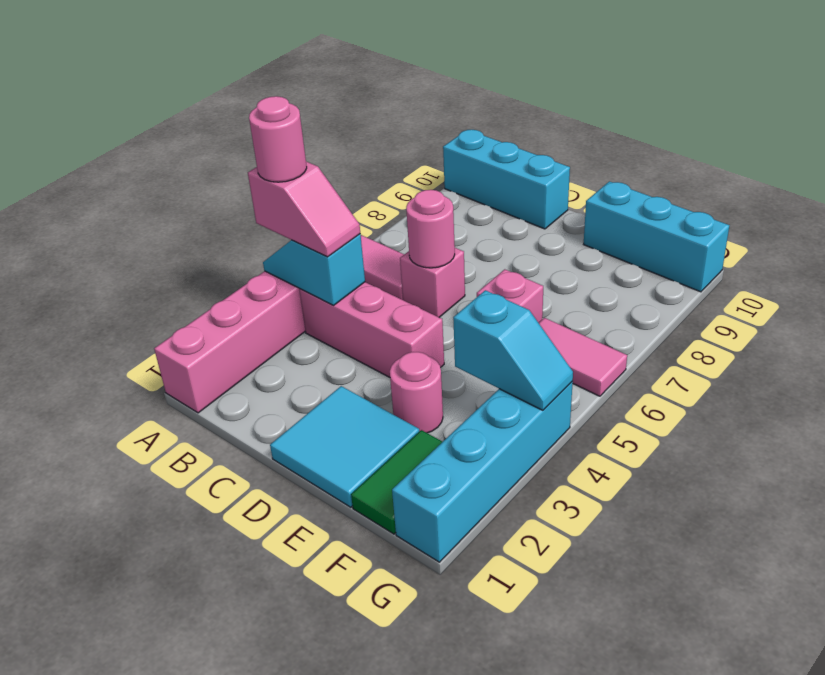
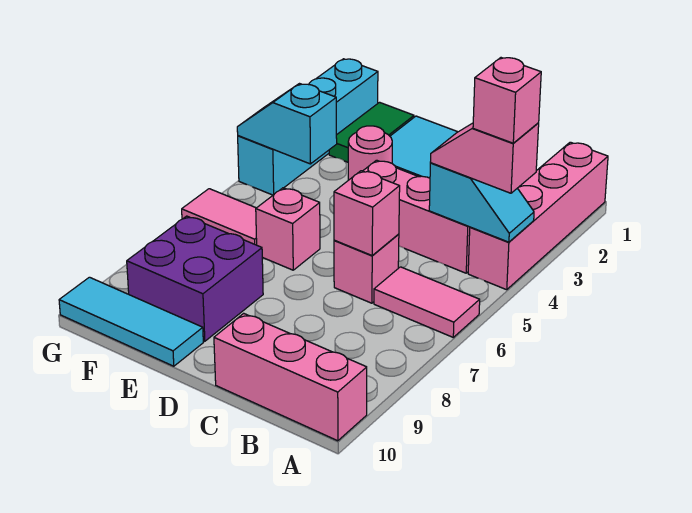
pink 1x1 round brick [249,96,307,182] -> pink 1x1 brick [473,58,541,143]
cyan 1x3 brick [443,130,570,229] -> pink 1x3 brick [214,313,367,441]
pink 1x1 round brick [406,190,455,268] -> pink 1x1 brick [334,171,400,256]
none -> purple 2x2 brick [127,216,263,341]
cyan 1x3 brick [584,181,729,292] -> cyan 1x3 tile [59,277,203,366]

